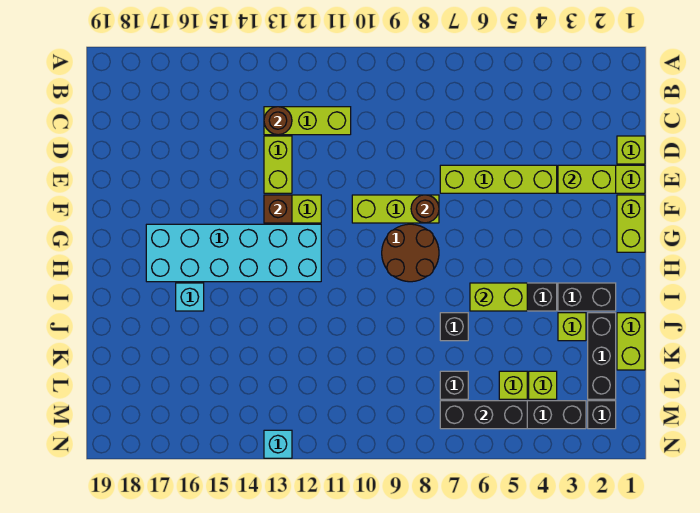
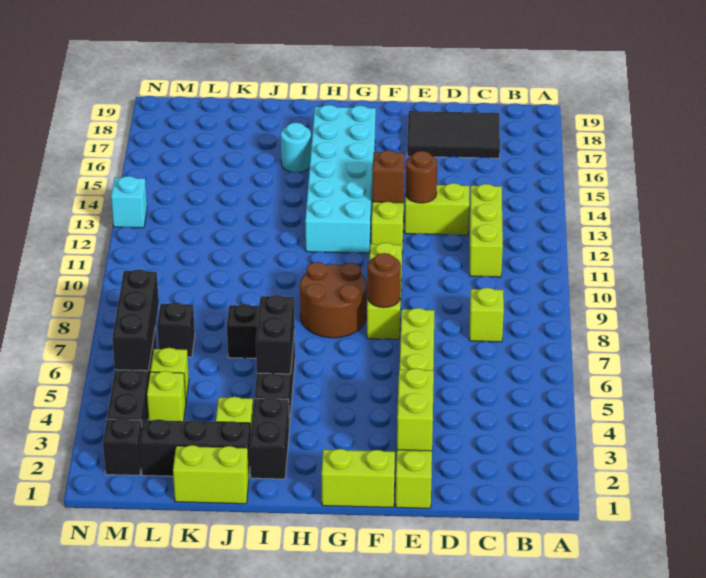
brown 1x1 round brick [264,107,292,135] -> brown 1x1 round brick moved to [406,151,437,203]
none -> black 2x3 tile [407,111,500,158]
lime 1x1 brick [617,136,645,164] -> lime 1x1 brick moved to [470,288,504,342]
lime 1x2 brick [470,283,527,311] -> black 1x2 brick [256,295,295,374]
cyan 1x1 brick [176,283,204,311] -> cyan 1x1 round brick [281,123,311,172]

